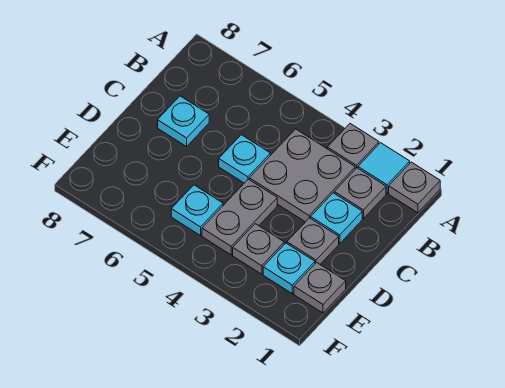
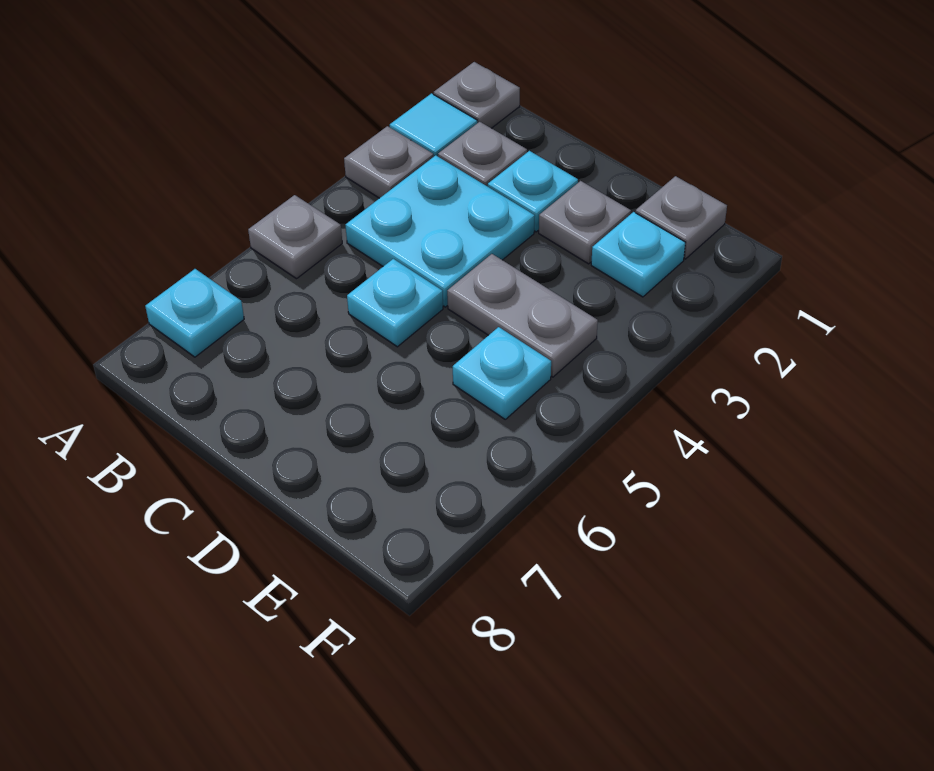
grey 2x2 plate [249,129,355,222] -> cyan 2x2 plate [346,155,535,307]
cyan 1x1 plate [158,96,209,146] -> cyan 1x1 plate moved to [145,269,244,357]
grey 1x1 plate [233,224,284,274] -> grey 1x1 plate moved to [248,195,342,279]

